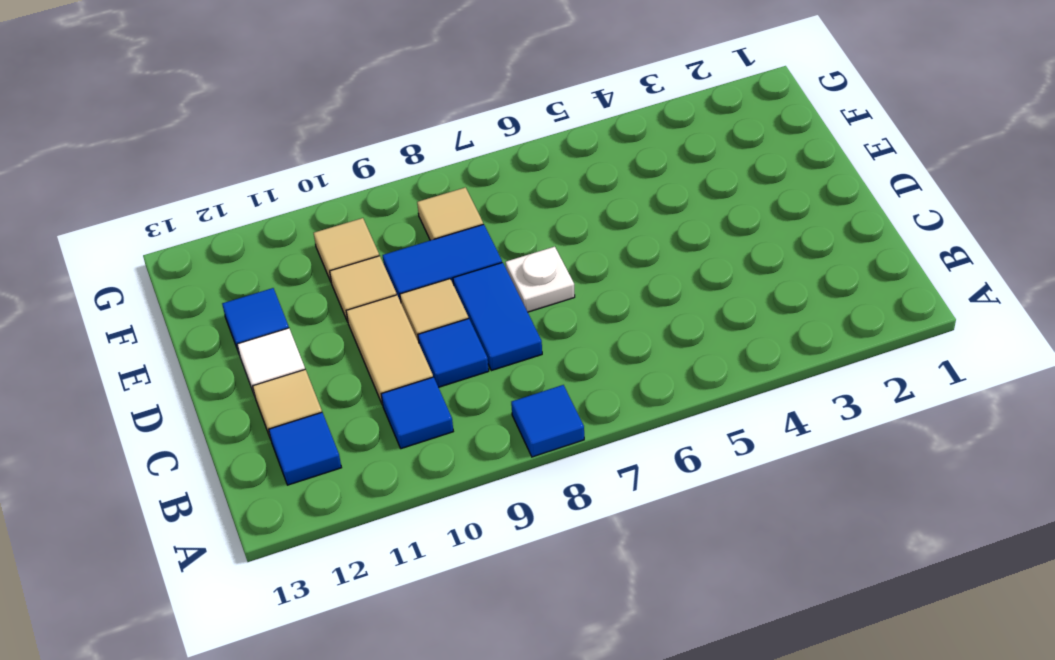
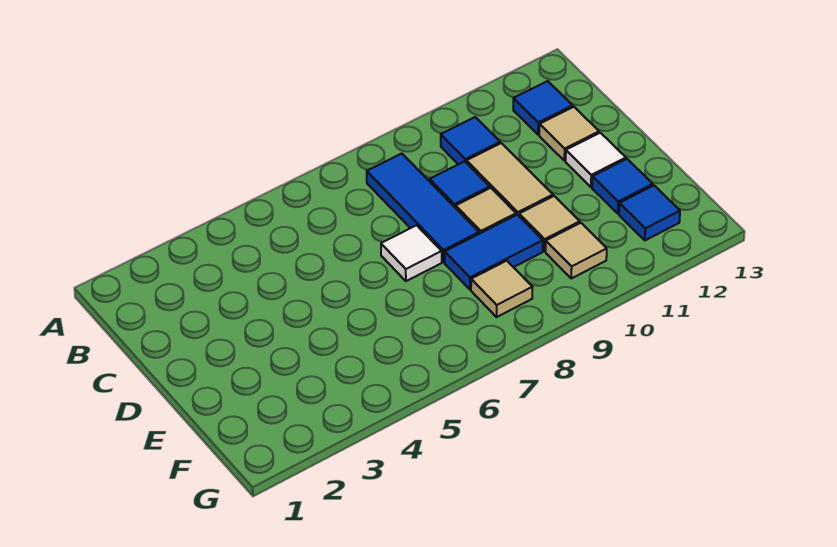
blue 1x1 tile [511,385,584,457] -> blue 1x1 tile moved to [619,186,680,240]
blue 1x2 tile [453,263,542,371] -> blue 1x3 tile [367,154,479,262]
white 1x1 plate [505,247,575,312] -> white 1x1 tile [381,225,442,281]

